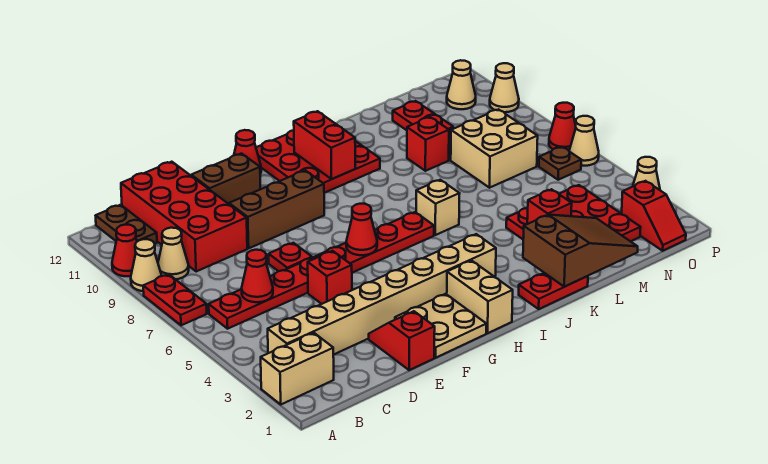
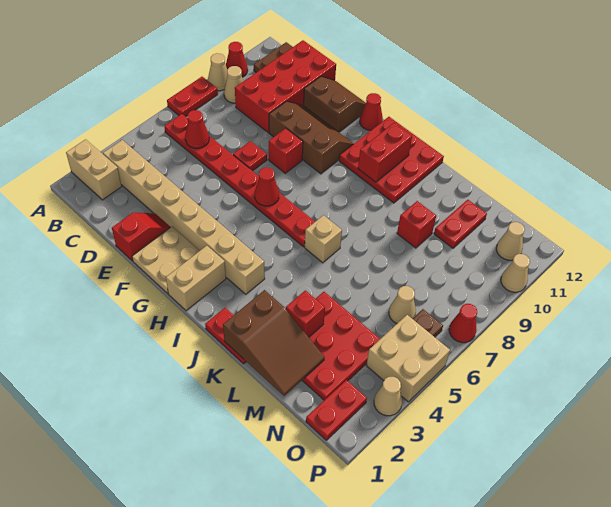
red 1x1 brick [308,251,352,304] -> red 1x1 brick moved to [269,128,303,173]
tan 2x2 brick [451,109,538,188] -> tan 2x2 brick moved to [366,315,450,402]
red 1x2 slope [622,181,686,251] -> red 1x2 plate [306,380,367,440]
tan 1x1 cone [569,116,599,166] -> tan 1x1 cone moved to [389,286,416,323]

